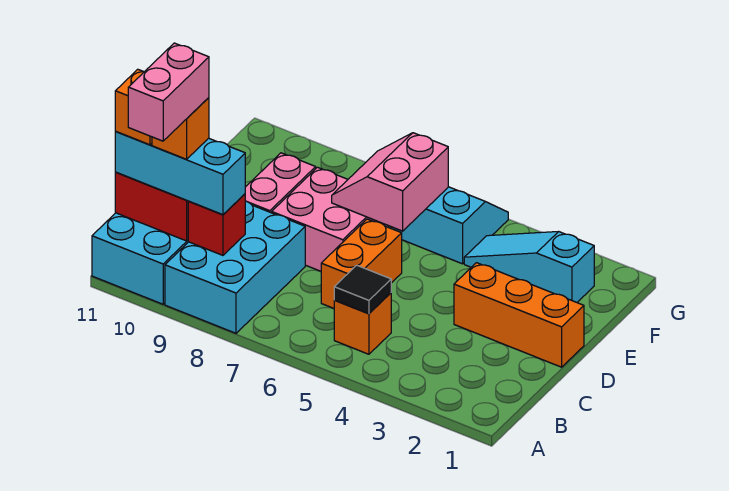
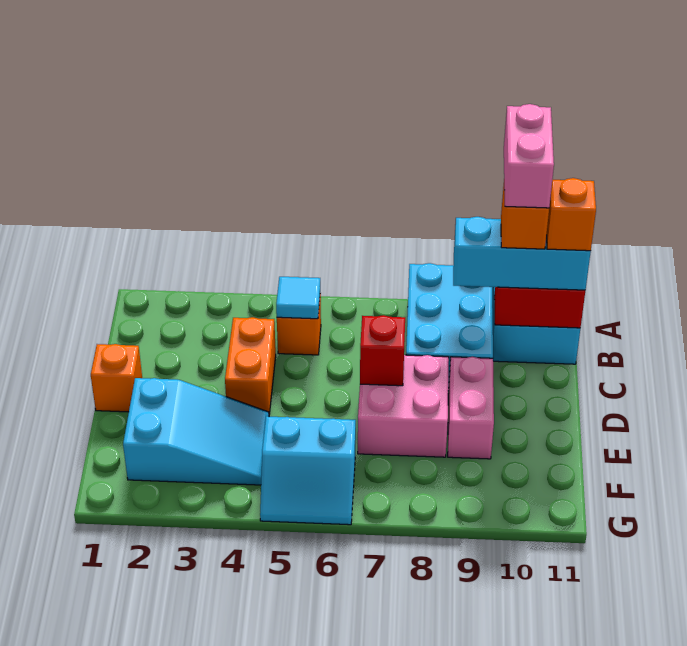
black 1x1 tile [334,265,391,314] -> cyan 1x1 tile [276,277,320,319]
red 1x1 brick [188,194,245,255] -> red 1x1 brick moved to [360,315,405,386]
orange 1x2 brick [321,219,402,309] -> orange 1x2 brick moved to [225,317,276,414]
orange 1x3 brick [454,263,584,367] -> orange 1x1 brick [91,344,142,412]
pink 2x2 slope [332,133,448,231] -> none
cyan 1x3 slope [464,232,594,302] -> cyan 2x3 slope [123,378,269,485]

